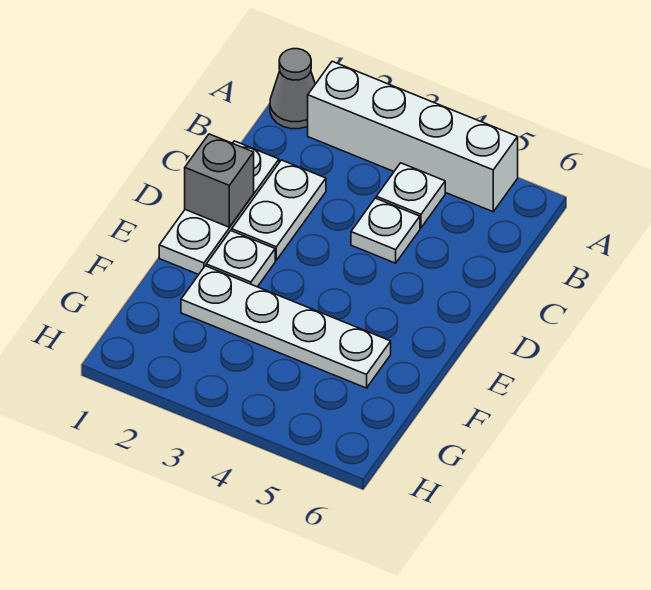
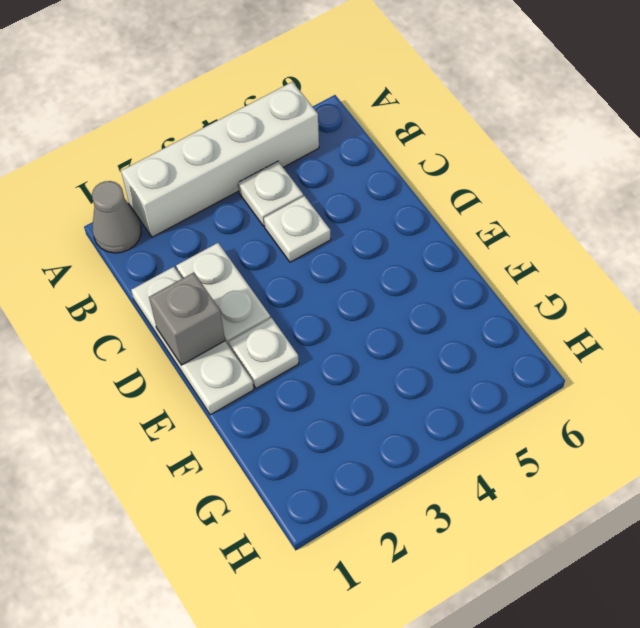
white 1x4 plate [181,266,391,388] -> none

